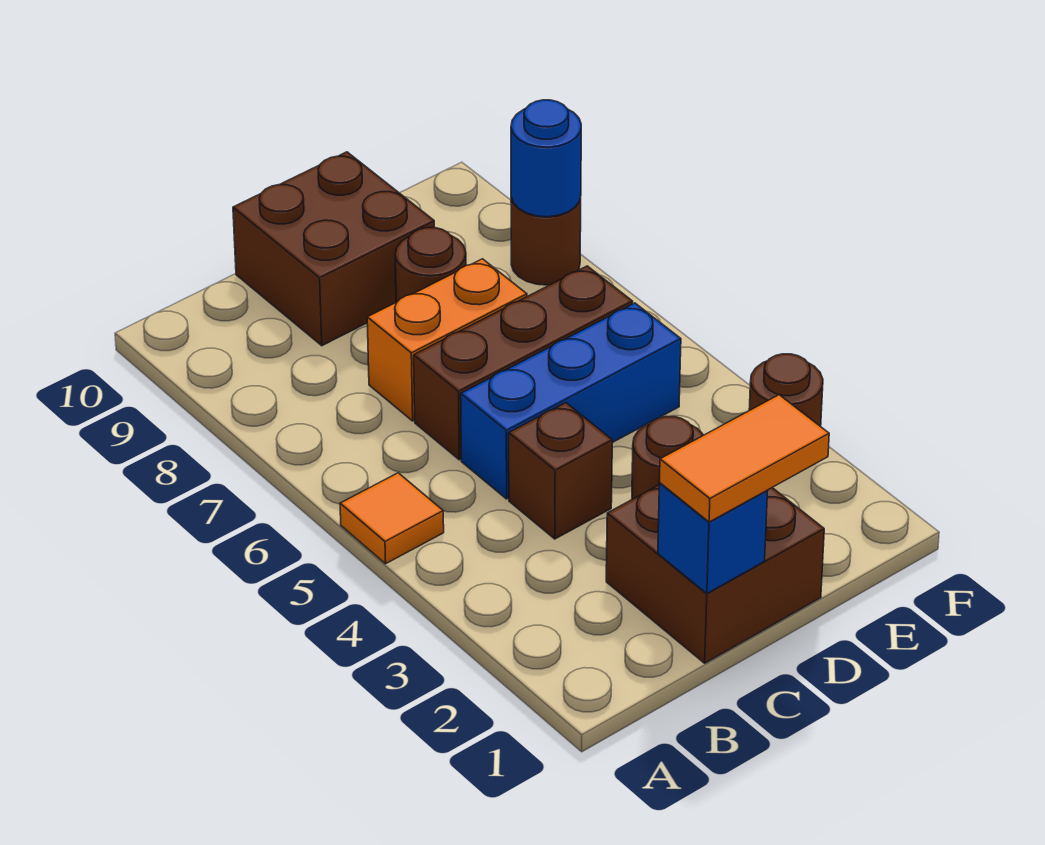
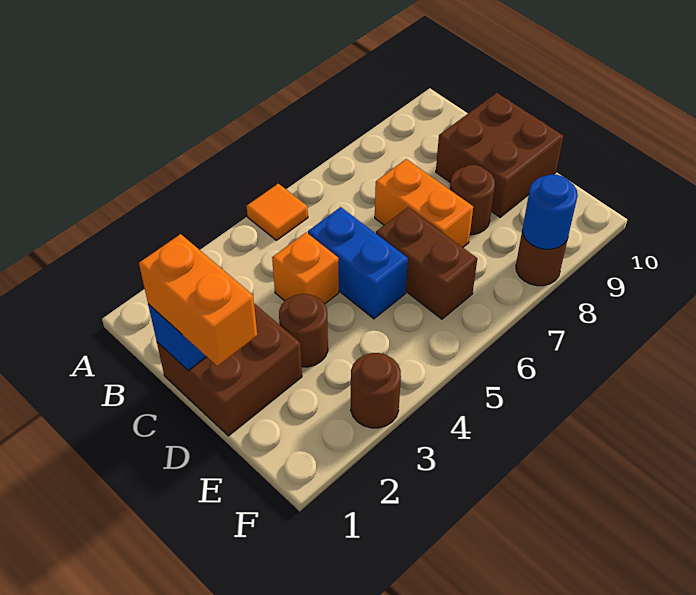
orange 1x2 tile [660,395,829,522] -> orange 1x2 brick [139,234,257,366]
brown 1x1 brick [509,403,612,539] -> orange 1x1 brick [272,232,339,304]
blue 1x3 brick [461,303,681,499] -> blue 1x2 brick [308,207,408,319]
brown 1x3 brick [414,266,633,460] -> brown 1x2 brick [376,208,477,319]

